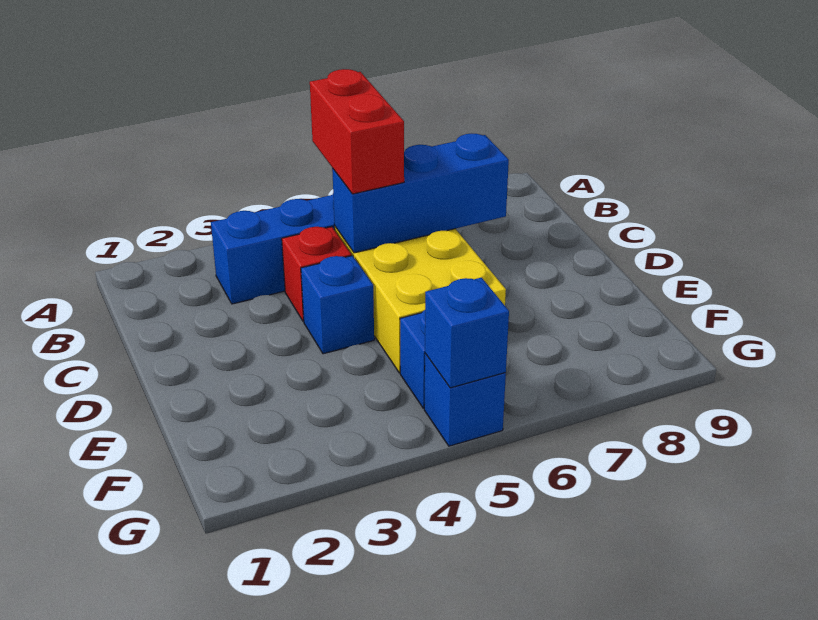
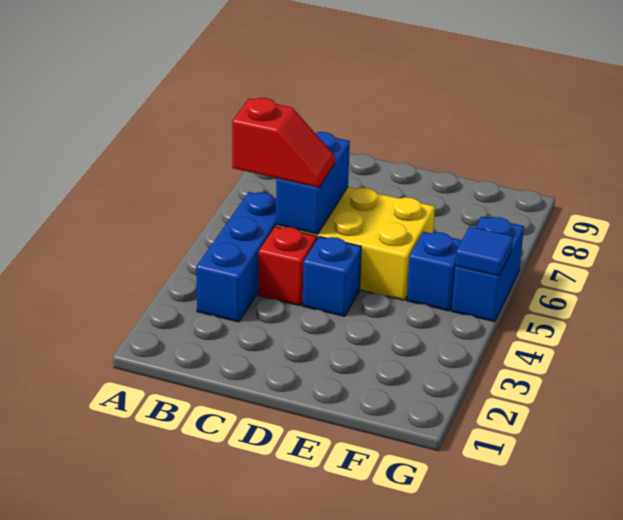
red 1x2 brick [310,69,404,194] -> red 1x2 slope [232,98,335,187]
blue 1x3 brick [332,134,509,253] -> blue 1x2 brick [276,132,350,234]
blue 1x1 brick [424,353,506,446] -> blue 1x2 brick [452,217,524,322]
blue 1x1 brick [425,277,509,388] -> blue 1x1 tile [455,226,513,276]

